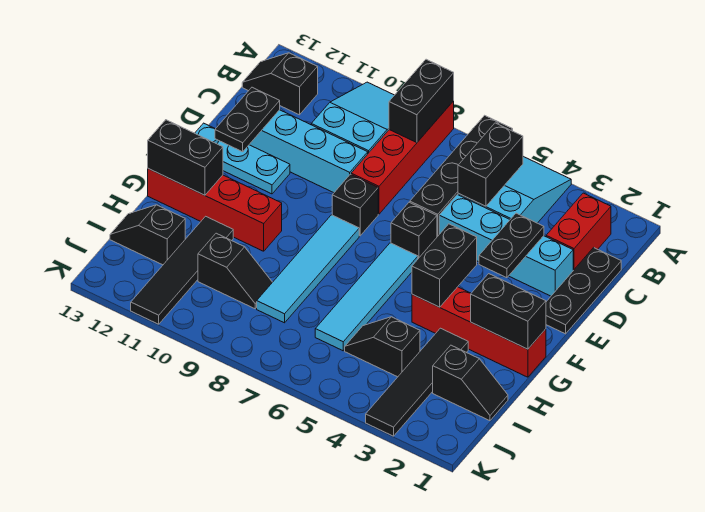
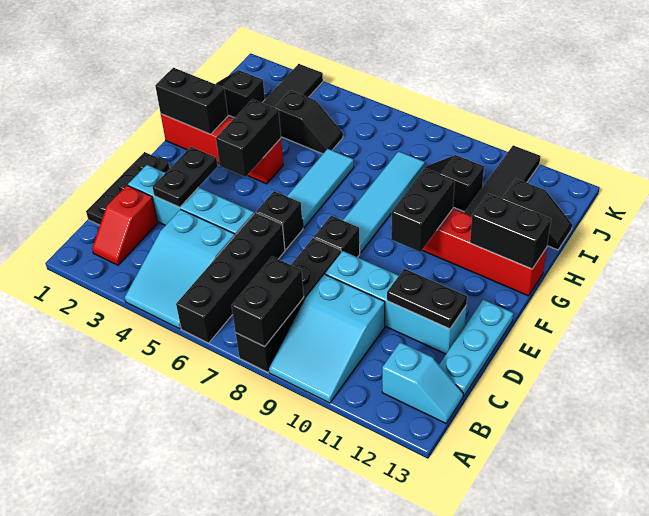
red 1x4 brick [351,101,454,214] -> black 1x4 brick [236,238,341,372]
red 1x2 brick [546,193,611,270] -> red 1x2 slope [92,185,157,265]
black 1x2 brick [458,123,523,206] -> black 1x2 brick moved to [391,168,455,252]
black 1x2 slope [242,53,318,115] -> cyan 1x2 slope [382,342,463,423]
black 1x2 plate [215,87,280,152] -> black 1x2 plate turned to [387,269,467,329]
cyan 1x3 plate [195,123,290,194] -> cyan 1x3 plate turned to [439,300,513,396]
cyan 1x4 tile [315,243,418,351] -> cyan 1x3 tile [287,149,354,228]

